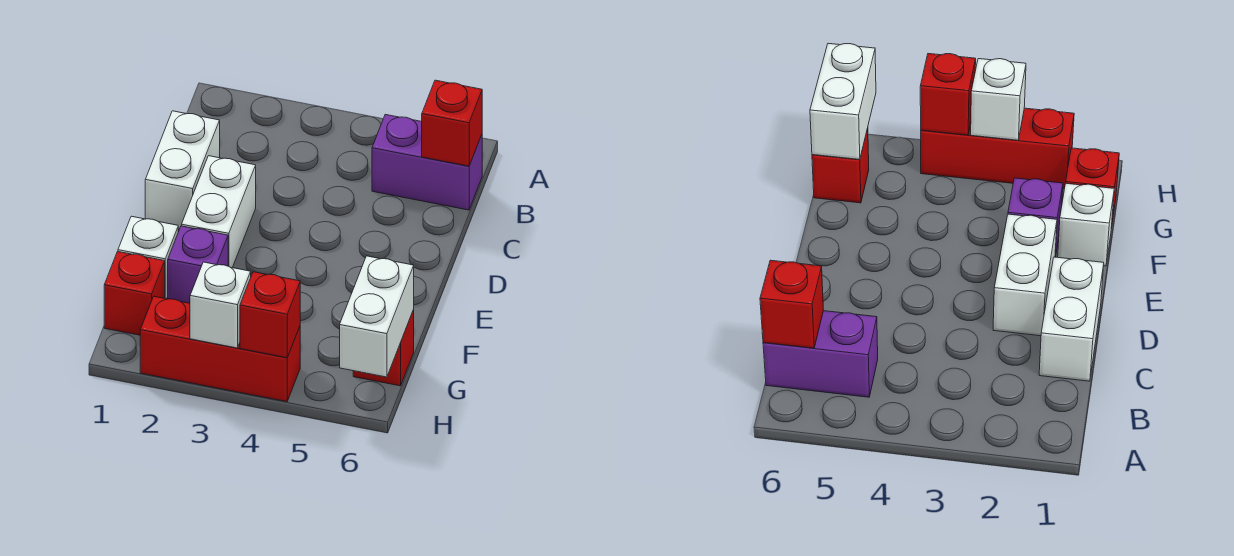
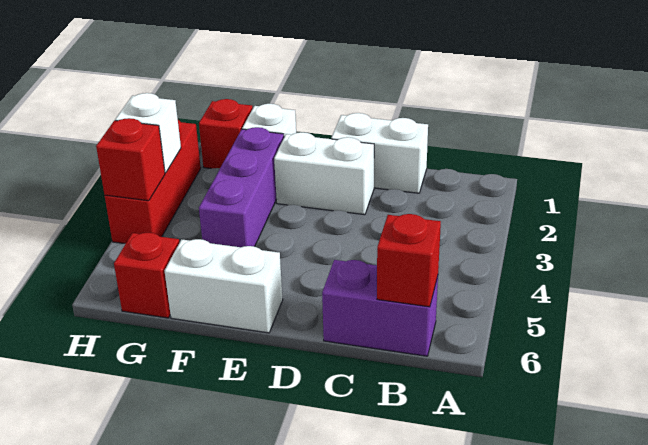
purple 1x2 brick [372,114,482,210] -> purple 1x2 brick turned to [322,260,438,356]
purple 1x1 brick [168,226,228,303] -> purple 1x3 brick [199,127,284,247]
white 1x2 brick [340,256,414,377] -> white 1x2 brick moved to [164,239,283,333]

